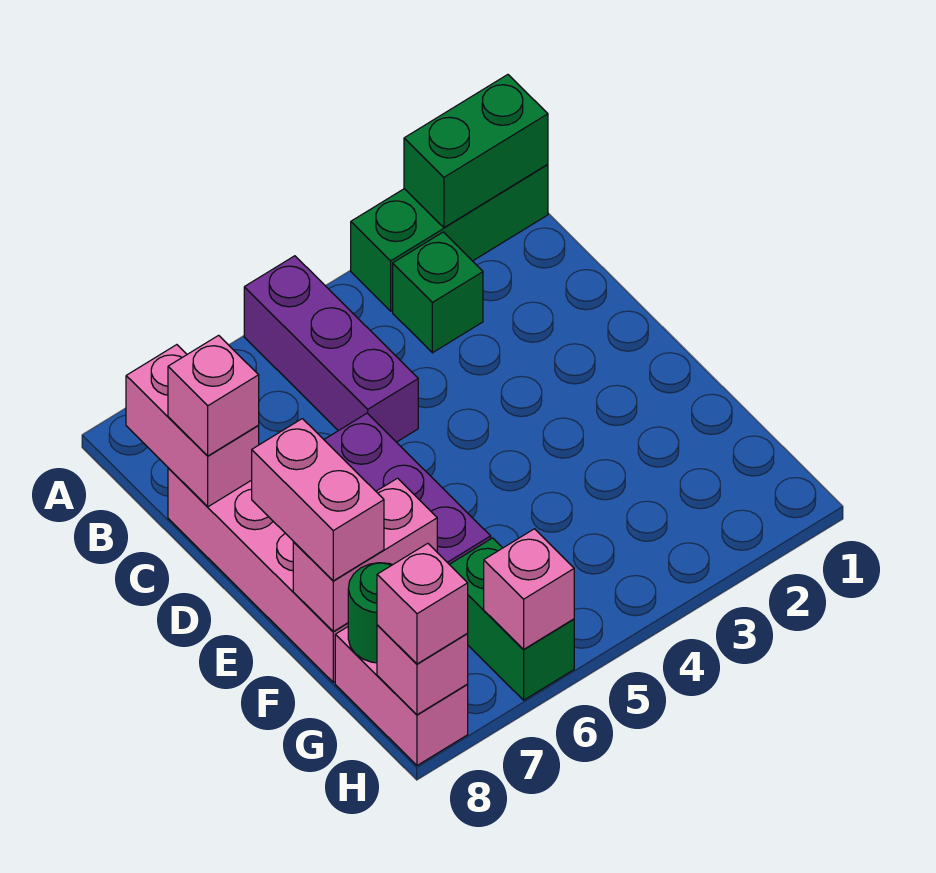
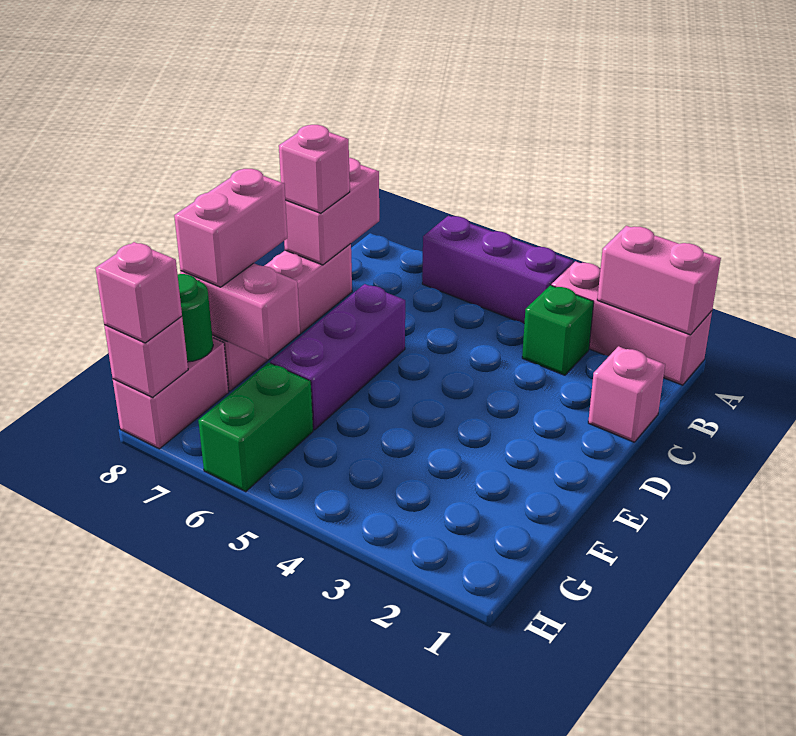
green 1x3 brick [351,164,548,311] -> pink 1x3 brick [551,261,712,385]
green 1x2 brick [404,75,548,227] -> pink 1x2 brick [597,226,721,335]
purple 1x3 brick [244,256,418,442] -> purple 1x3 brick turned to [422,216,573,324]
pink 1x1 brick [484,529,574,650] -> pink 1x1 brick moved to [588,346,665,442]

